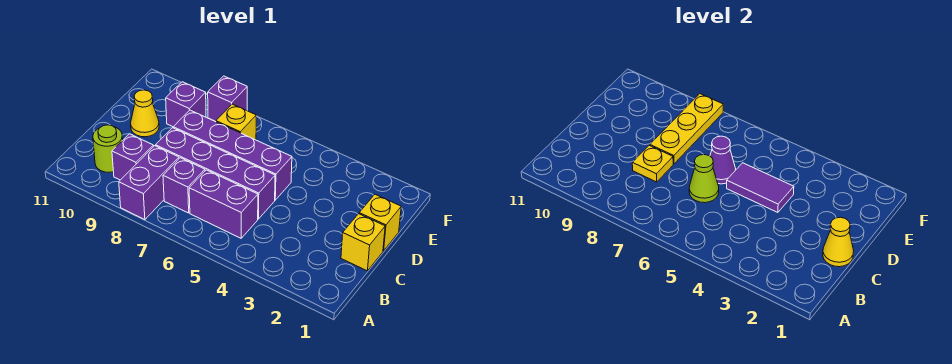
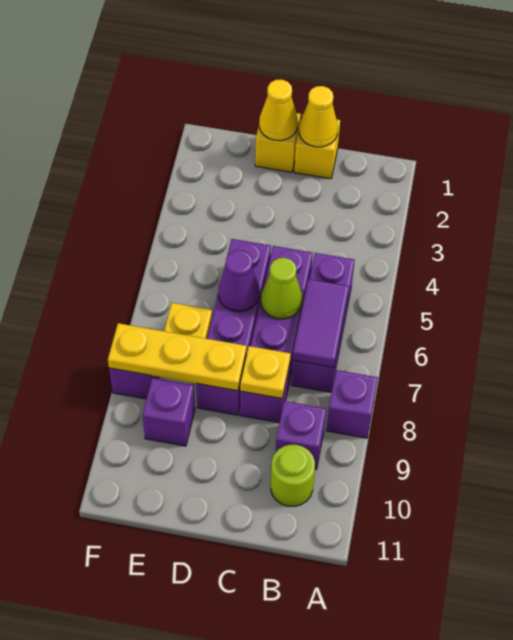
purple 1x2 brick [119,146,179,220] -> purple 1x1 brick [326,370,378,438]
purple 1x2 tile [727,163,794,212] -> purple 1x2 tile moved to [293,279,349,367]
yellow 1x1 cone [131,90,159,137] -> yellow 1x1 cone moved to [259,79,298,141]

